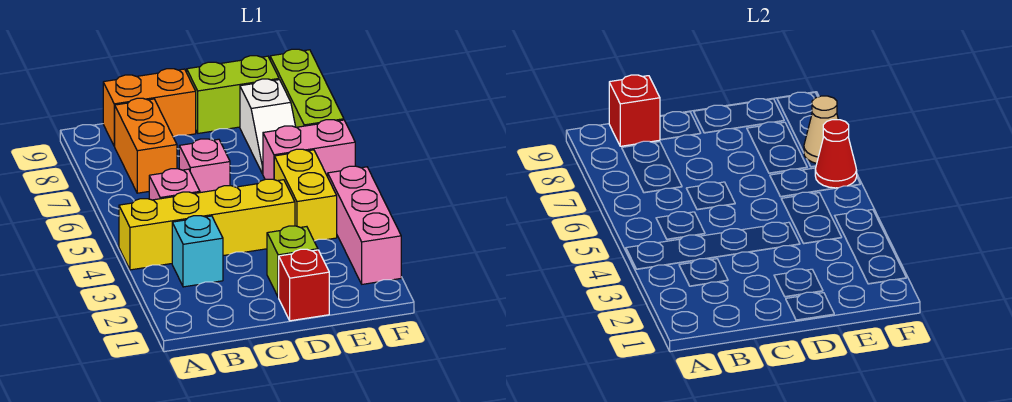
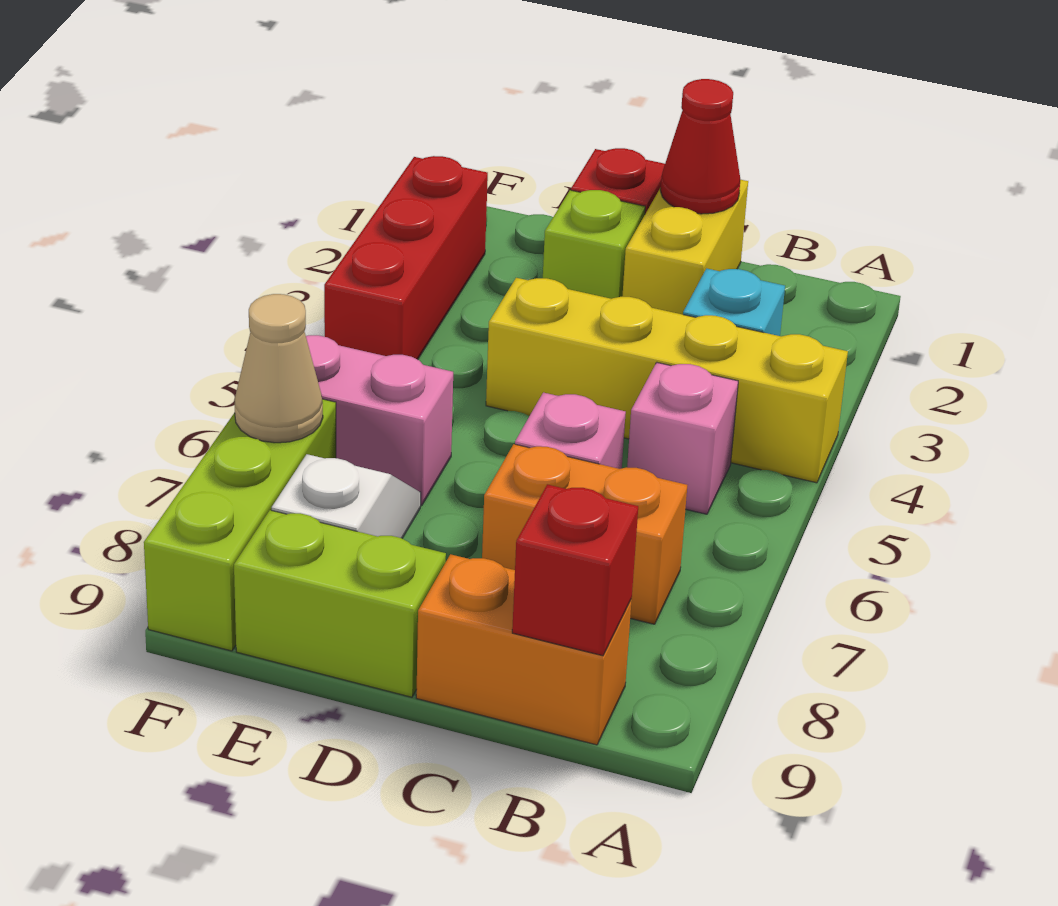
orange 1x2 brick [115,98,177,193] -> orange 1x2 brick turned to [482,444,687,624]
yellow 1x2 brick [274,149,337,241] -> yellow 1x2 brick moved to [622,180,748,314]
pink 1x3 brick [328,166,401,284] -> red 1x3 brick [324,156,488,360]
red 1x1 cone [815,120,857,188] -> red 1x1 cone moved to [660,79,741,214]

